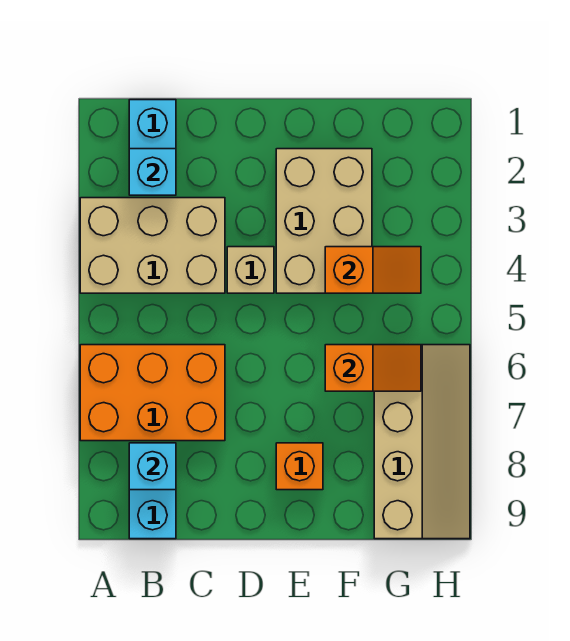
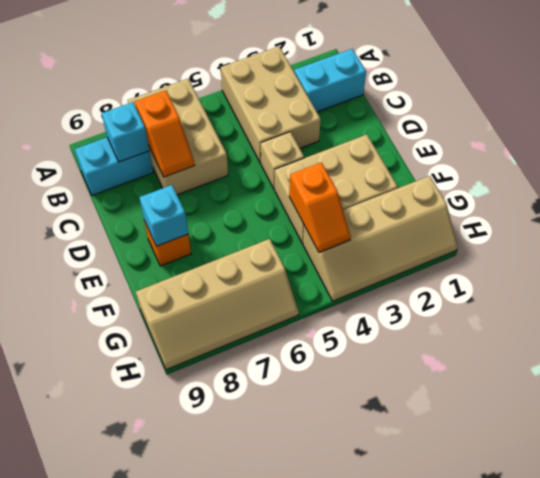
orange 2x3 brick [80,345,225,441] -> tan 2x3 brick [128,79,228,195]
cyan 1x1 brick [129,149,176,195] -> cyan 1x1 brick moved to [139,185,188,246]
orange 1x2 slope [325,345,421,391] -> orange 1x2 slope moved to [135,90,195,177]
none -> tan 2x4 slope [303,176,458,301]

